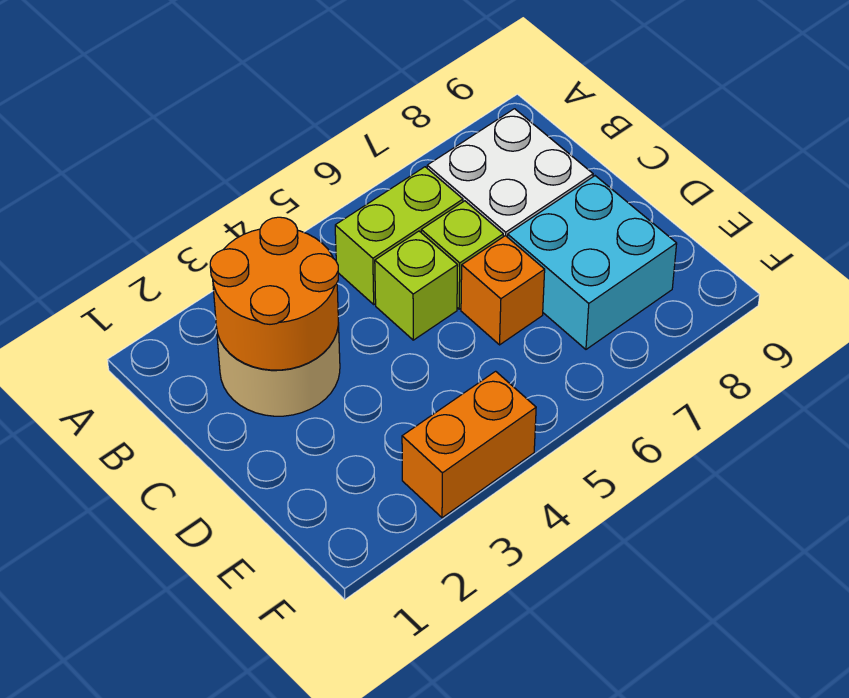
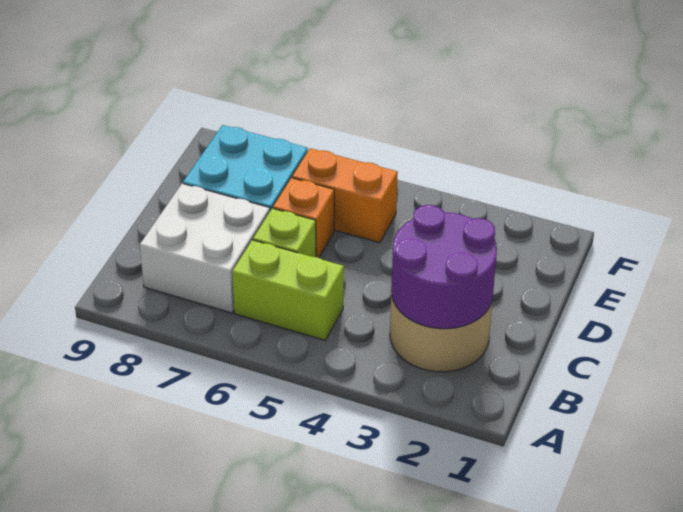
orange 2x2 round brick [210,217,338,370] -> purple 2x2 round brick [391,205,497,329]
lime 1x1 brick [375,231,458,340] -> none
orange 1x2 brick [402,371,536,518] -> orange 1x2 brick moved to [292,148,398,243]

